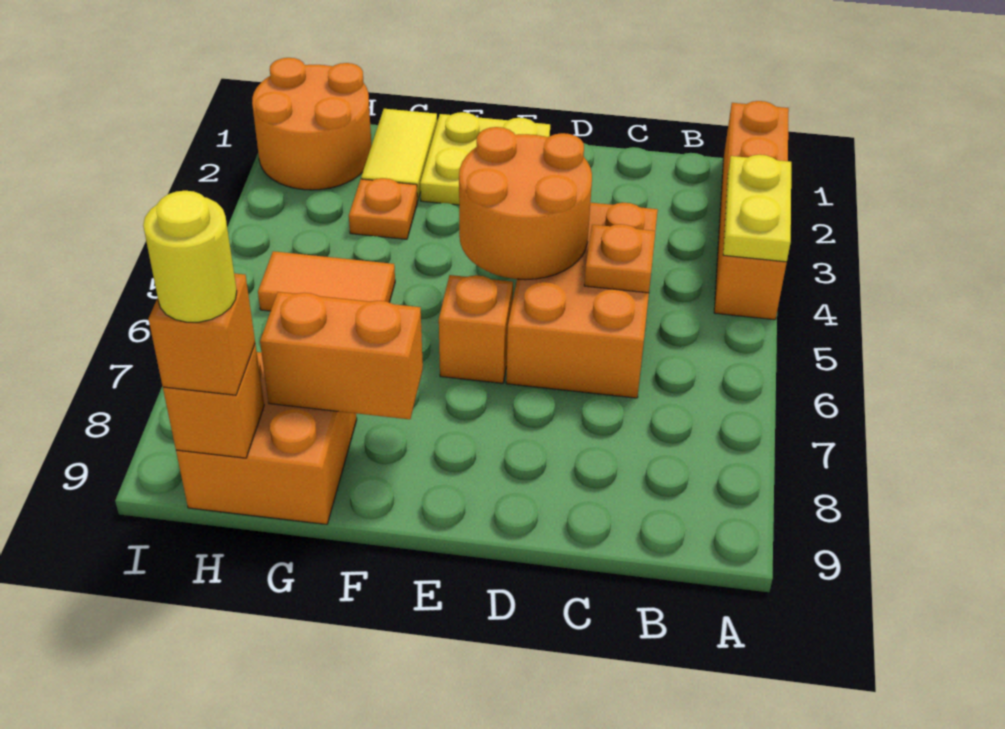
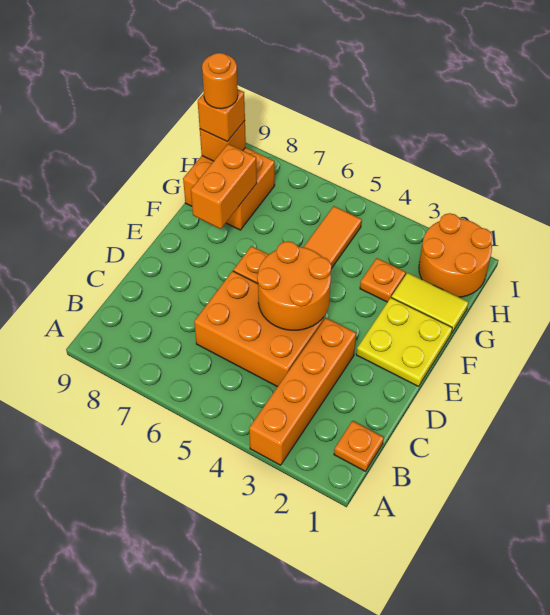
orange 1x4 brick [714,101,789,320] -> orange 1x4 brick turned to [249,318,356,465]
yellow 1x2 plate [723,155,791,262] -> none
orange 1x1 plate [584,224,655,293] -> orange 1x1 plate moved to [334,421,384,471]
yellow 1x1 round brick [143,191,237,322] -> orange 1x1 round brick [202,53,238,109]

